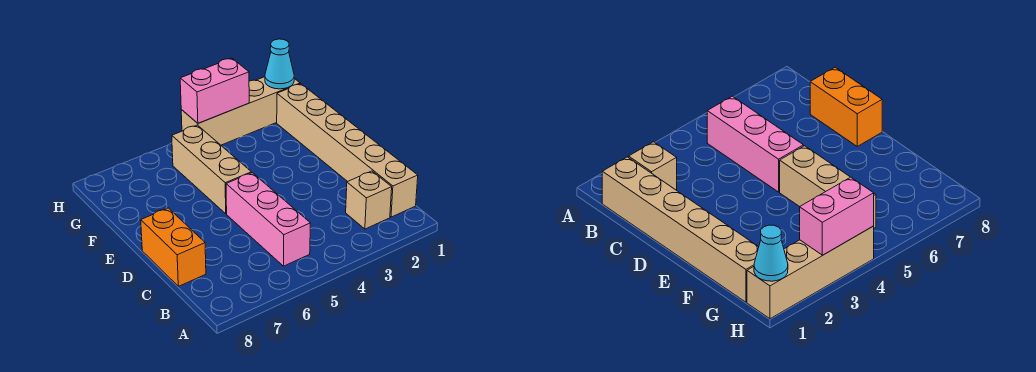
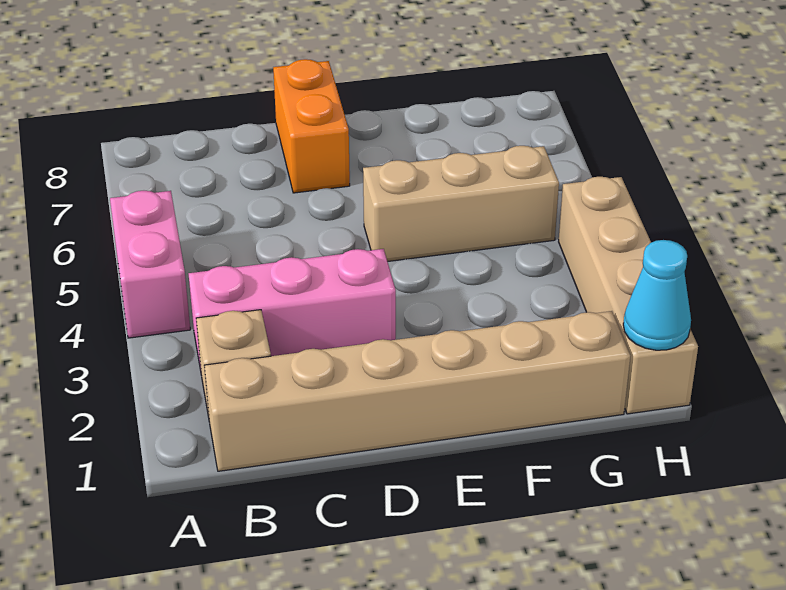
pink 1x3 brick [226,173,311,266] -> pink 1x3 brick moved to [189,249,396,370]
orange 1x2 brick [141,208,206,286] -> orange 1x2 brick turned to [273,59,350,193]
pink 1x2 brick [180,58,249,123] -> pink 1x2 brick moved to [110,191,190,338]

